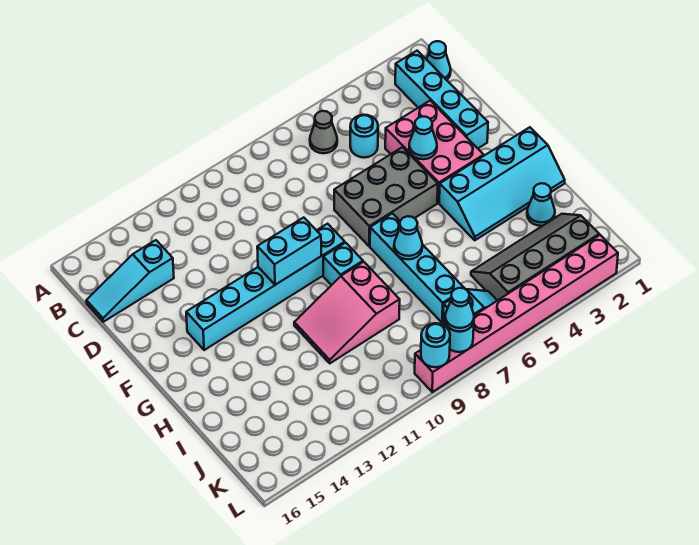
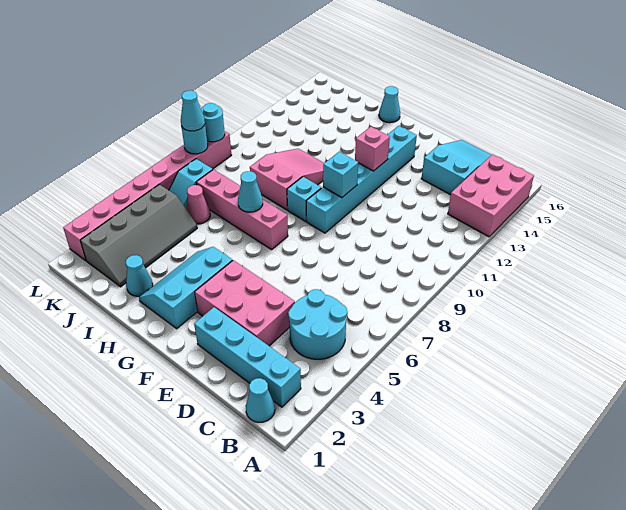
none -> pink 2x3 brick [448,154,534,237]
grey 1x1 cone [310,111,337,153] -> none
cyan 1x1 round brick [350,115,378,158] -> cyan 2x2 round brick [288,289,347,359]
cyan 1x3 slope [86,240,174,322] -> cyan 2x3 slope [421,140,491,195]
cyan 1x1 cone [409,116,437,159] -> cyan 1x1 cone moved to [379,86,400,123]
grey 2x3 brick [334,147,438,246] -> none
cyan 1x2 brick [257,217,321,285] -> cyan 1x1 brick [323,152,358,198]
none -> pink 1x1 brick [355,127,390,171]
cyan 2x4 slope [439,127,565,240] -> cyan 2x3 slope [139,247,233,329]
cyan 1x4 brick [370,213,465,323] -> pink 1x4 brick [197,170,288,250]
none -> pink 1x1 cone [186,185,210,224]

